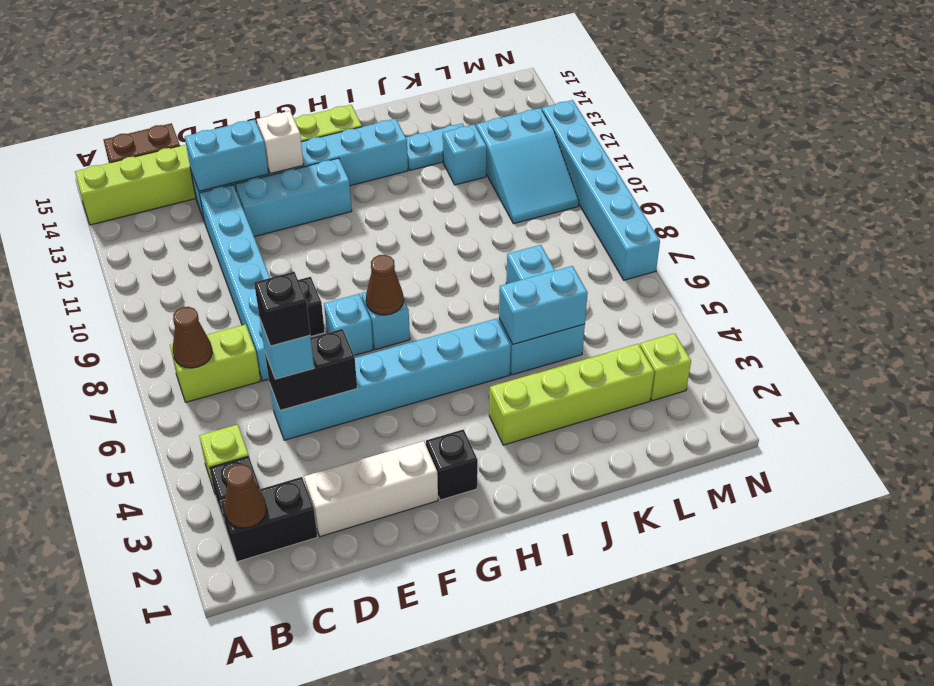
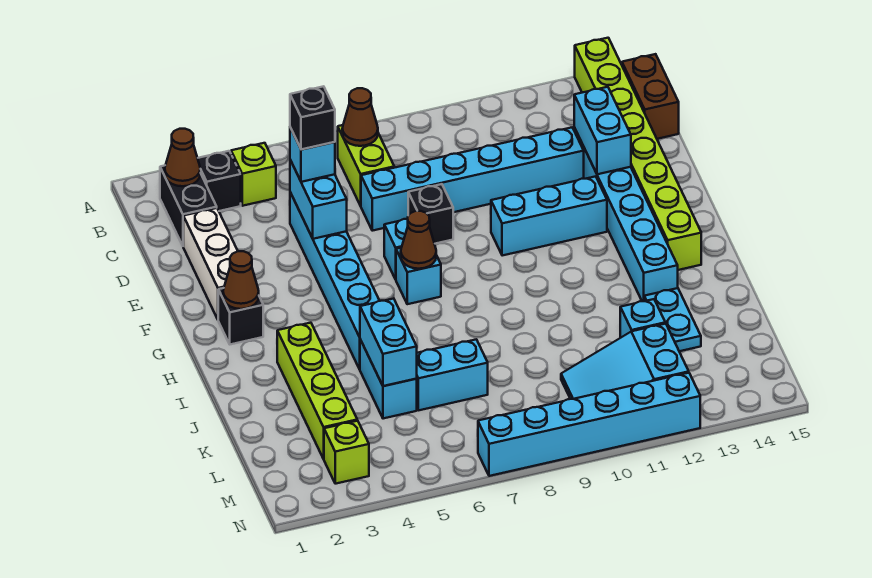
black 1x2 brick [265,329,357,410] -> cyan 1x2 brick [290,160,347,239]
cyan 1x3 brick [235,158,352,237] -> cyan 1x3 brick turned to [491,176,607,256]
white 1x1 brick [257,111,304,174] -> none
none -> brown 1x1 cone [223,251,259,309]

